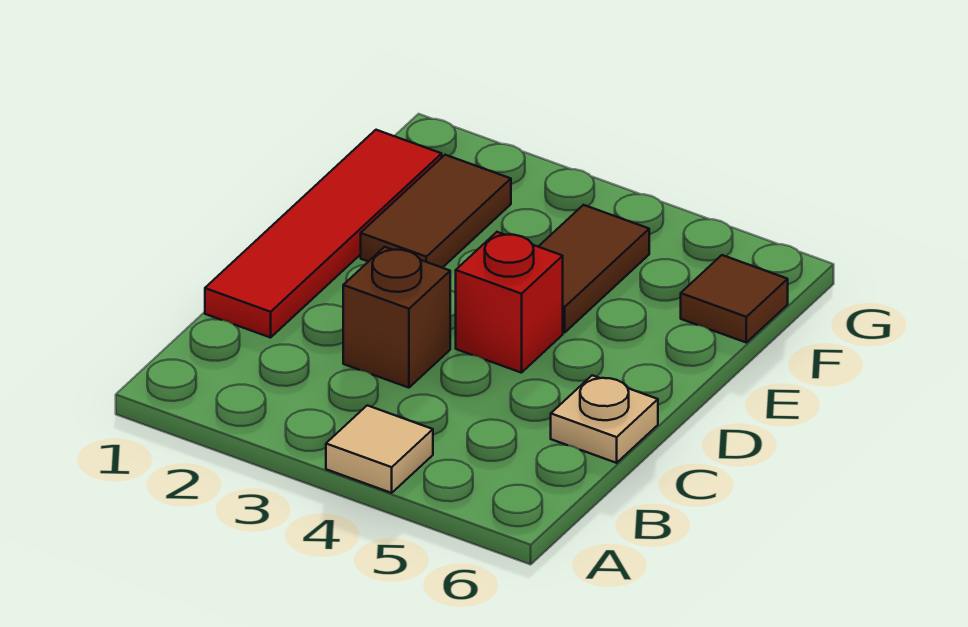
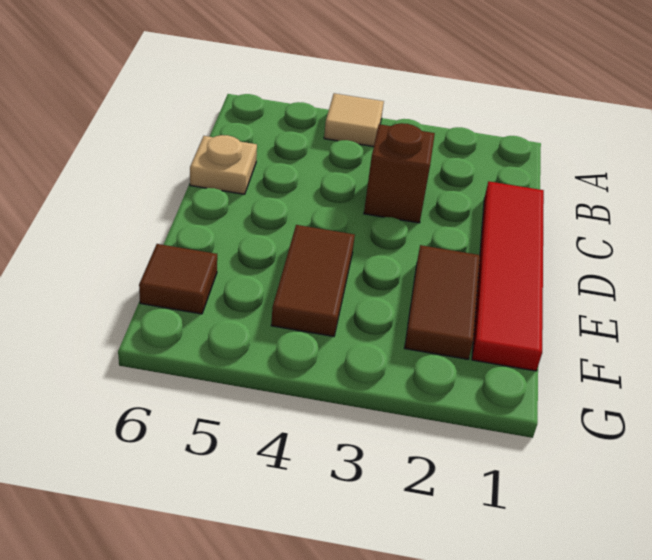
red 1x1 brick [456,232,563,373] -> none

